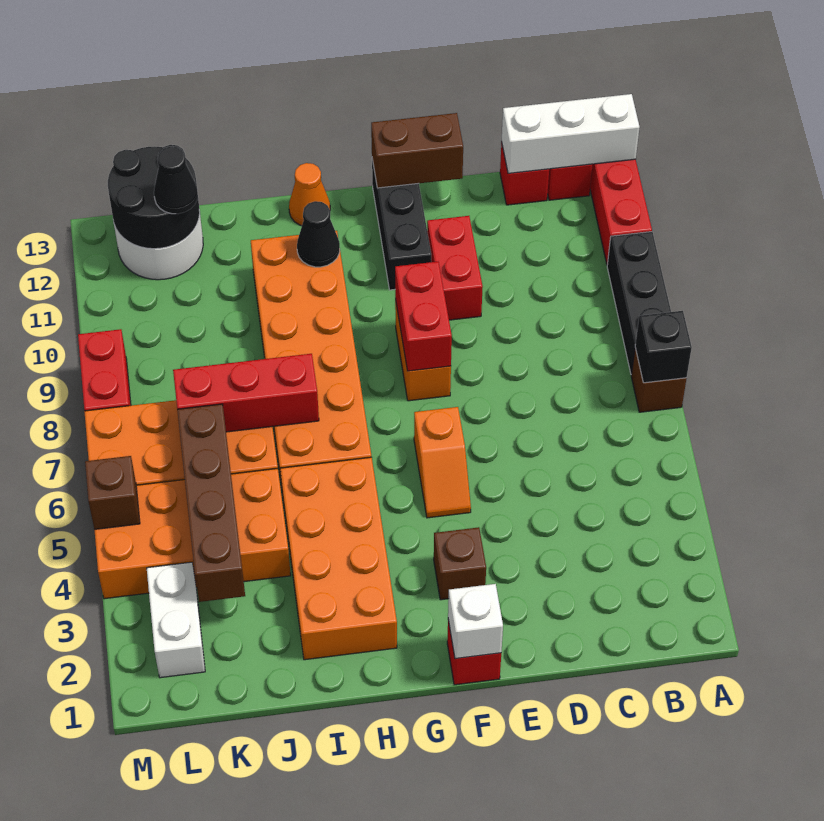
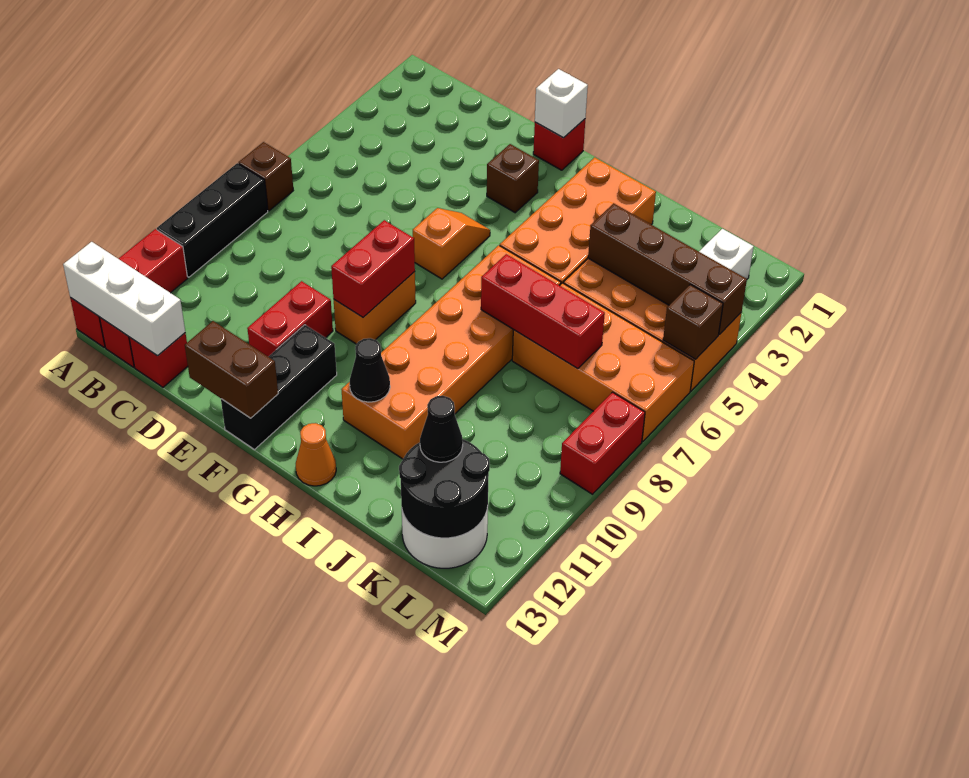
black 1x1 brick [635,311,692,383] -> none
brown 1x4 brick [177,404,245,602] -> brown 1x4 brick turned to [588,203,747,334]

